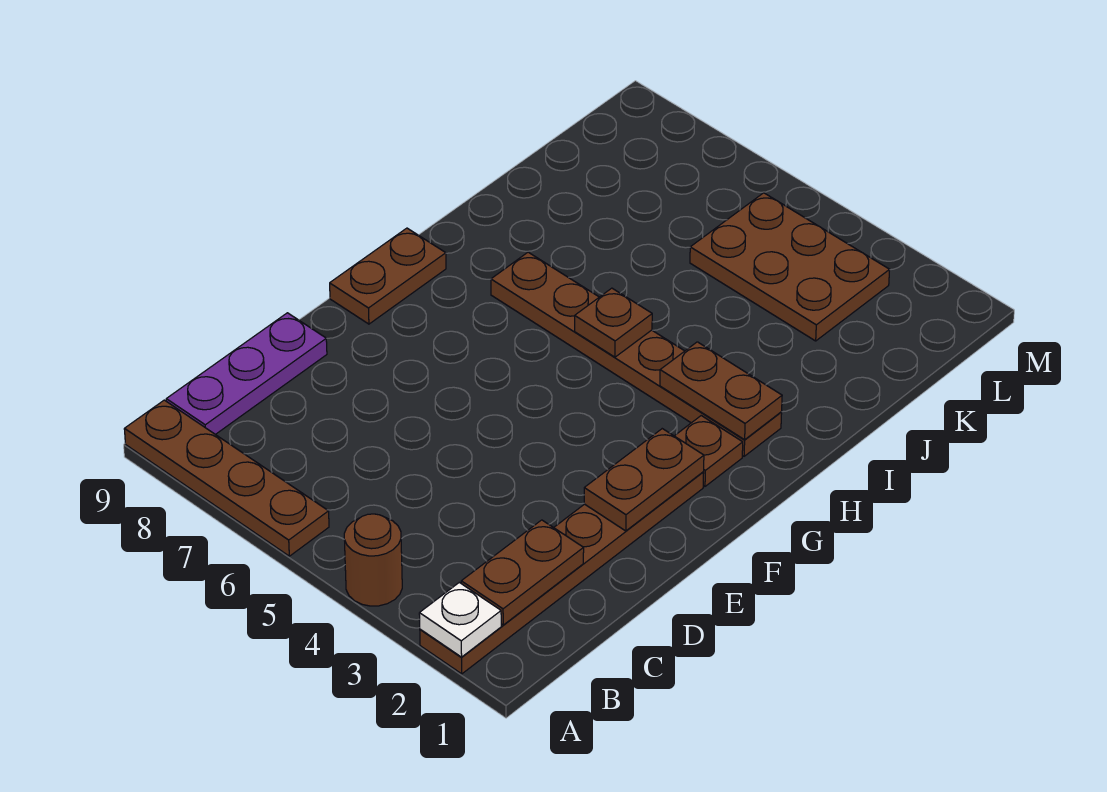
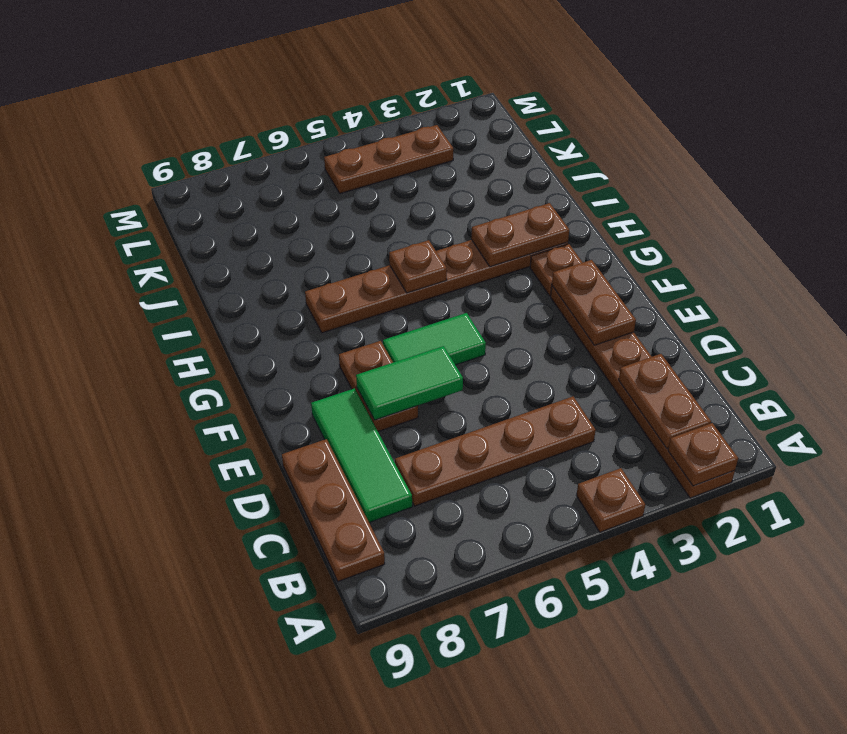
white 1x1 plate [419,582,501,657] -> brown 1x1 plate [668,423,738,486]
brown 1x1 round brick [344,514,402,606] -> brown 1x1 plate [577,468,645,532]
brown 1x4 plate [124,400,329,556] -> brown 1x4 plate moved to [395,397,596,506]
purple 1x3 plate [166,313,327,434] -> brown 1x3 plate [282,439,385,581]
none -> green 1x3 tile [311,388,412,523]
none -> green 1x2 tile [356,346,463,420]
none -> green 1x2 tile [383,313,486,365]
brown 1x2 plate [330,228,446,324] -> brown 1x2 plate moved to [339,341,418,431]
brown 2x3 plate [690,193,890,341] -> brown 1x3 plate [324,125,453,193]

